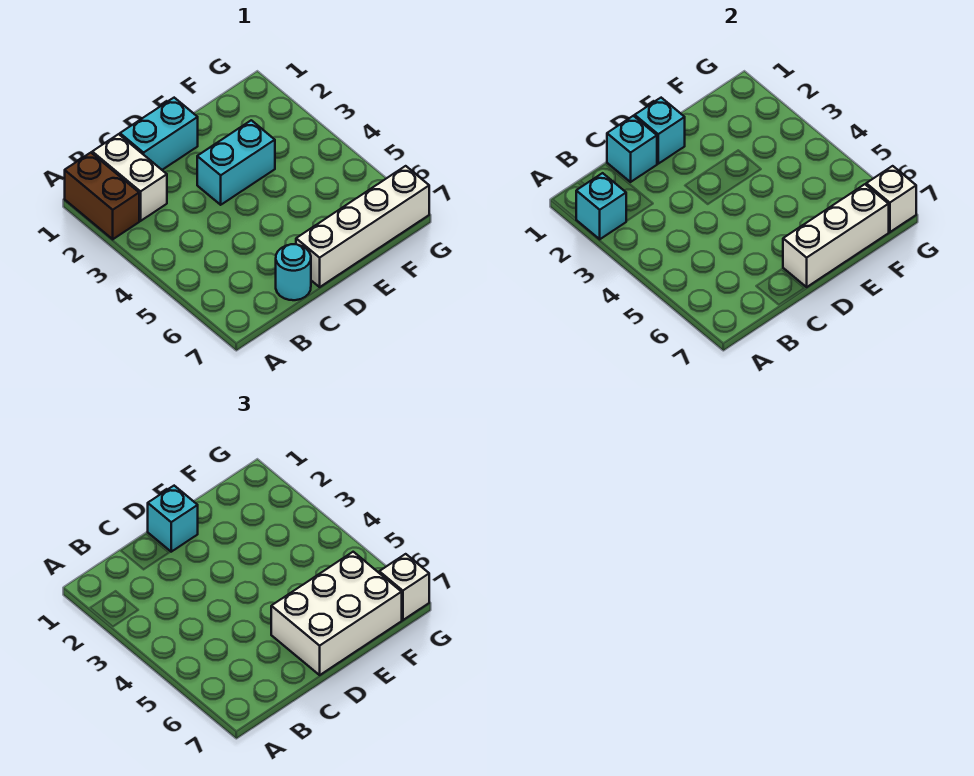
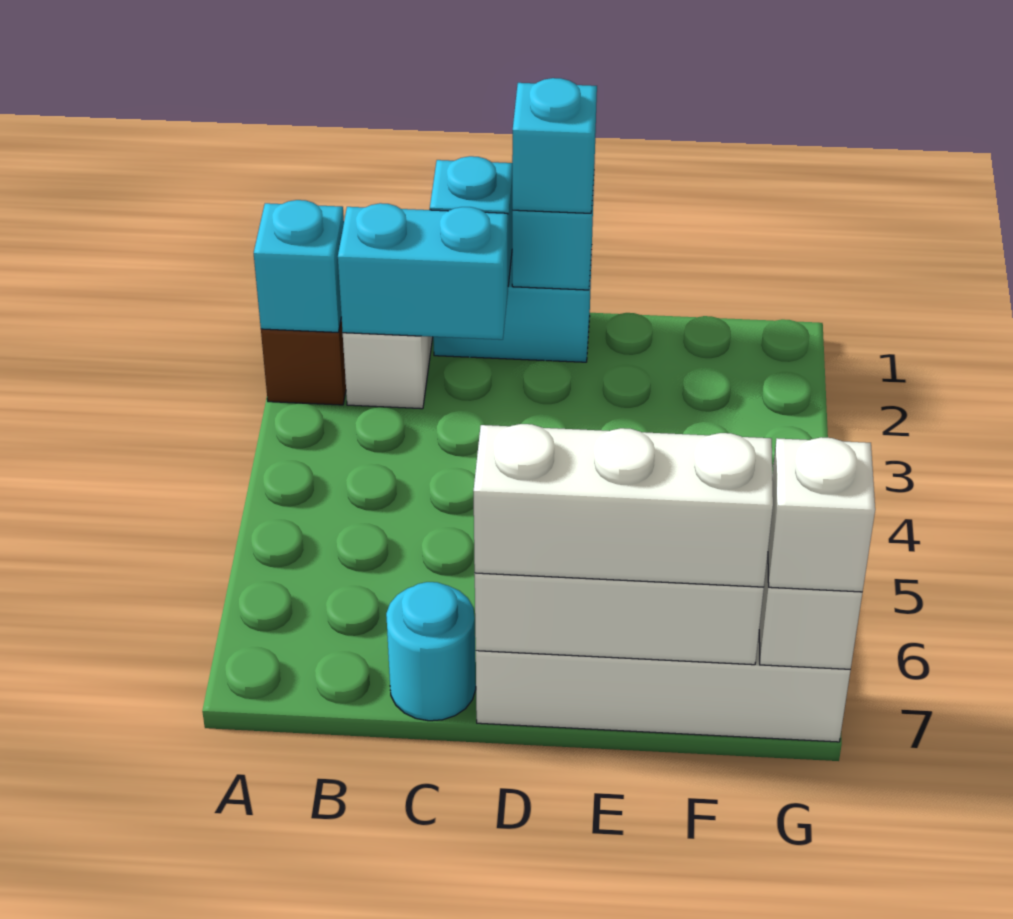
cyan 1x2 brick [197,120,275,205] -> cyan 1x2 brick moved to [338,203,508,340]
white 2x3 brick [271,552,402,675] -> white 1x3 brick [474,424,773,587]

